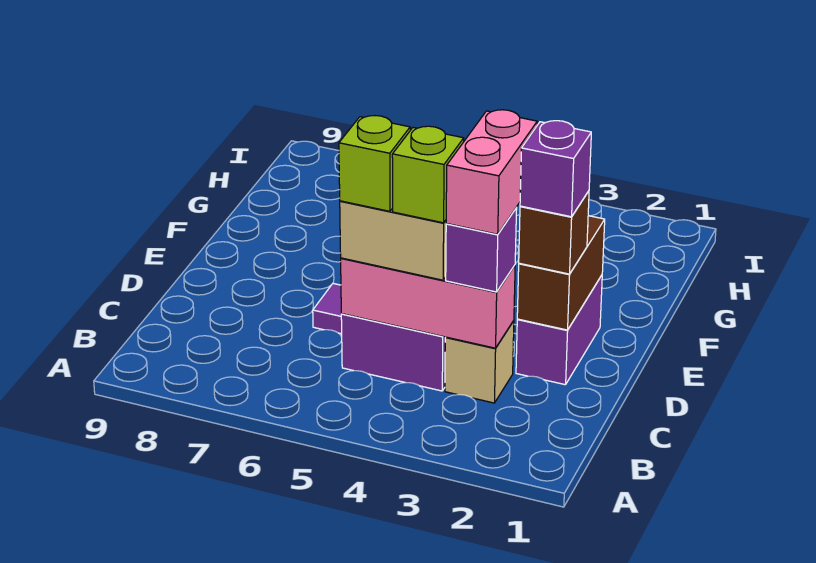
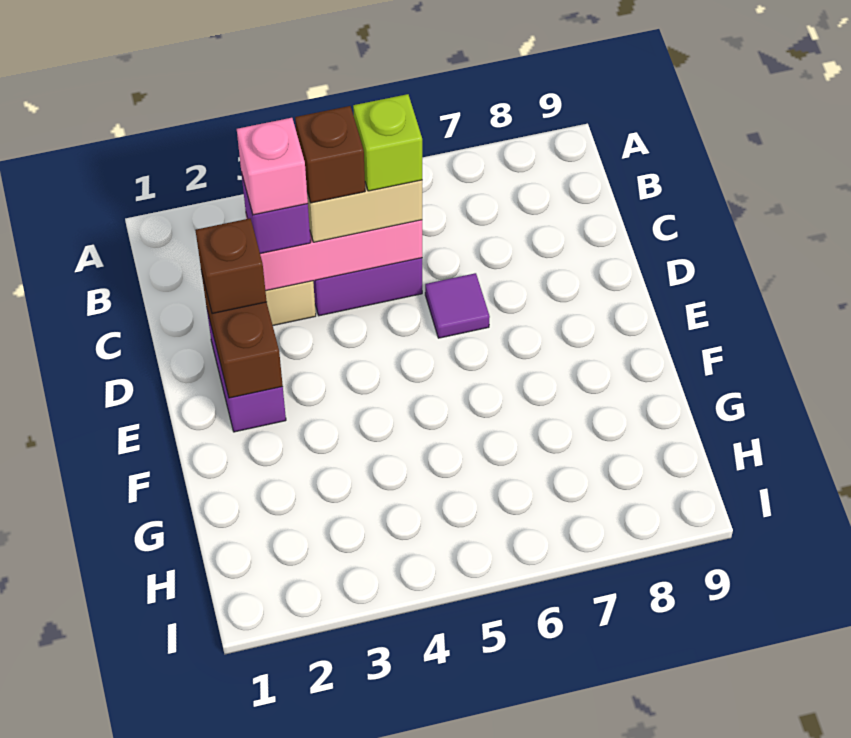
pink 1x2 brick [446,110,537,234] -> pink 1x1 brick [237,118,308,215]
lime 1x1 brick [392,126,464,223] -> brown 1x1 brick [295,106,365,203]
purple 1x1 brick [520,121,591,217] -> none

